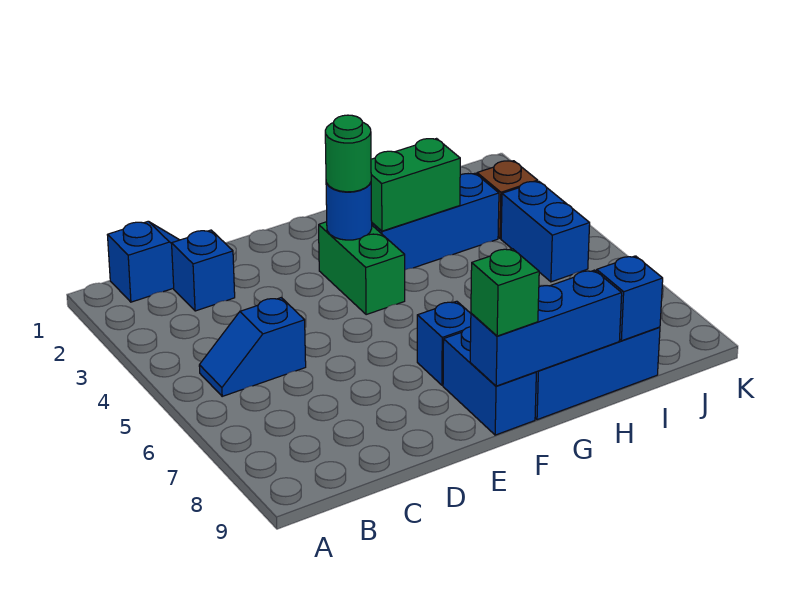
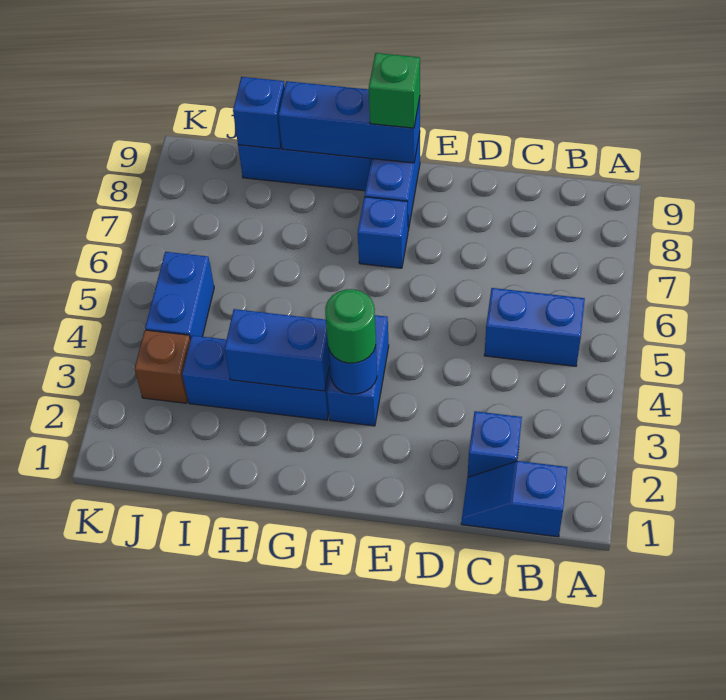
blue 1x2 slope [199,298,306,396] -> blue 1x2 brick [484,288,585,366]
green 1x2 brick [319,222,405,315] -> blue 1x2 brick [327,315,389,426]
green 1x2 brick [371,139,460,231] -> blue 1x2 brick [224,309,330,391]

